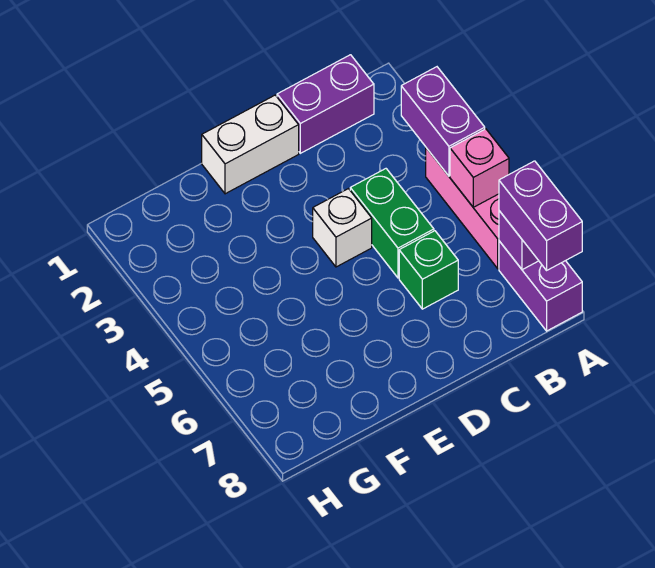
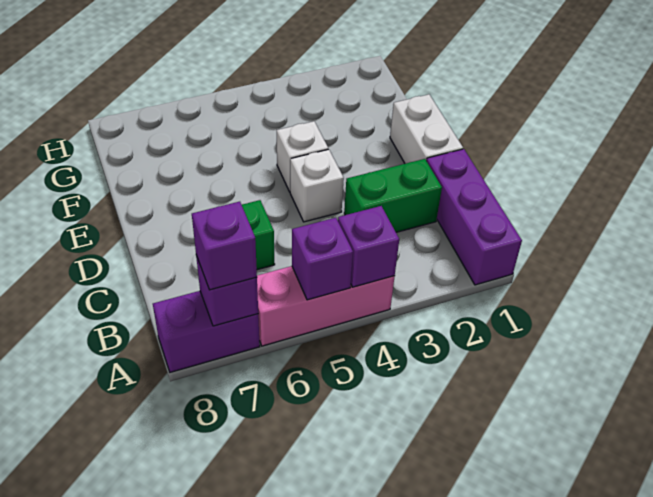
purple 1x2 brick [401,67,485,176] -> purple 1x1 brick [338,206,399,287]
pink 1x1 brick [450,129,509,207] -> purple 1x1 brick [292,218,353,300]
purple 1x2 brick [499,161,582,270] -> purple 1x1 brick [192,202,257,290]
purple 1x2 brick [277,55,374,153] -> purple 1x3 brick [427,149,522,285]
green 1x2 brick [350,169,434,278] -> green 1x2 brick moved to [344,159,442,232]
none -> white 1x1 brick [277,121,328,192]

